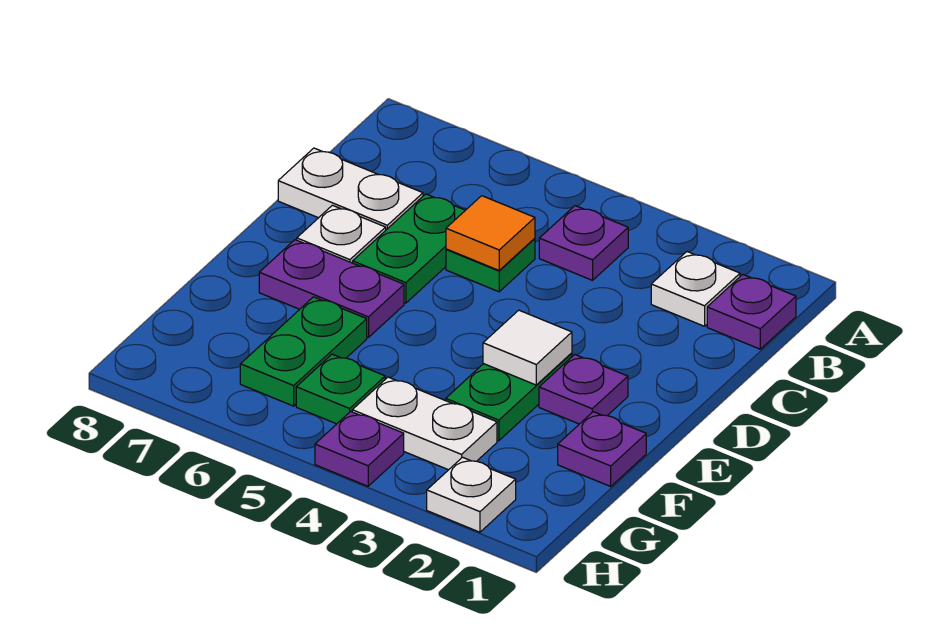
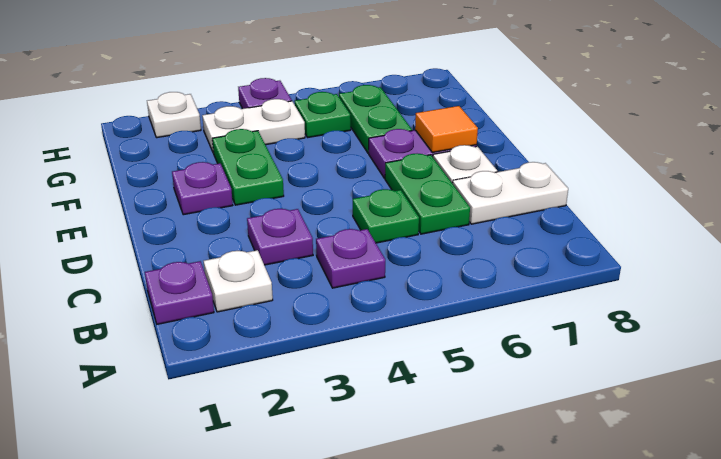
orange 1x1 tile [446,196,535,270] -> orange 1x1 tile moved to [415,106,478,153]
white 1x1 tile [483,310,572,385] -> none
purple 1x1 plate [558,412,646,486] -> purple 1x1 plate moved to [247,209,313,265]

